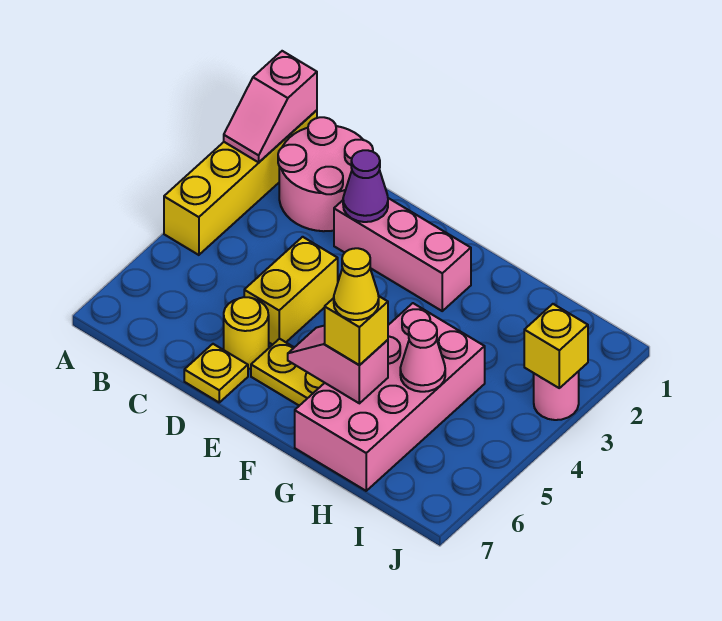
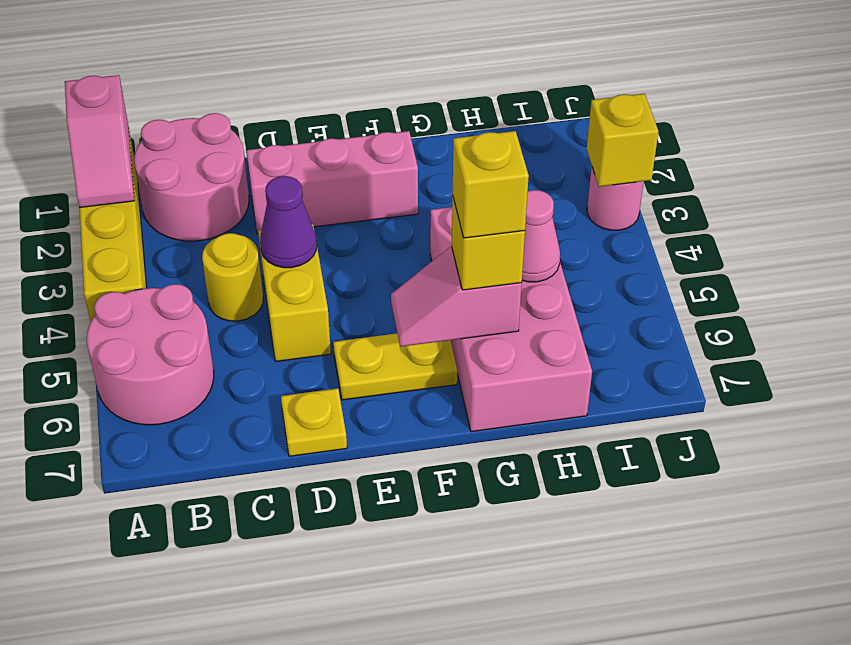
none -> pink 2x2 round brick [87,284,214,425]
purple 1x1 cone [343,150,388,222] -> purple 1x1 cone moved to [260,176,317,268]
yellow 1x1 round brick [224,297,269,369] -> yellow 1x1 round brick moved to [202,233,263,321]
yellow 1x1 cone [334,248,379,320] -> yellow 1x1 brick [453,131,529,238]

